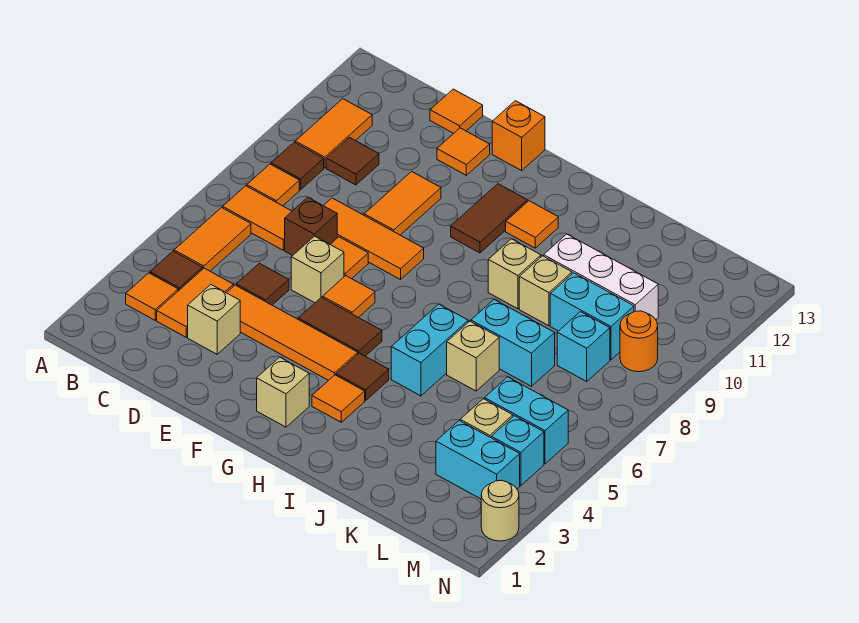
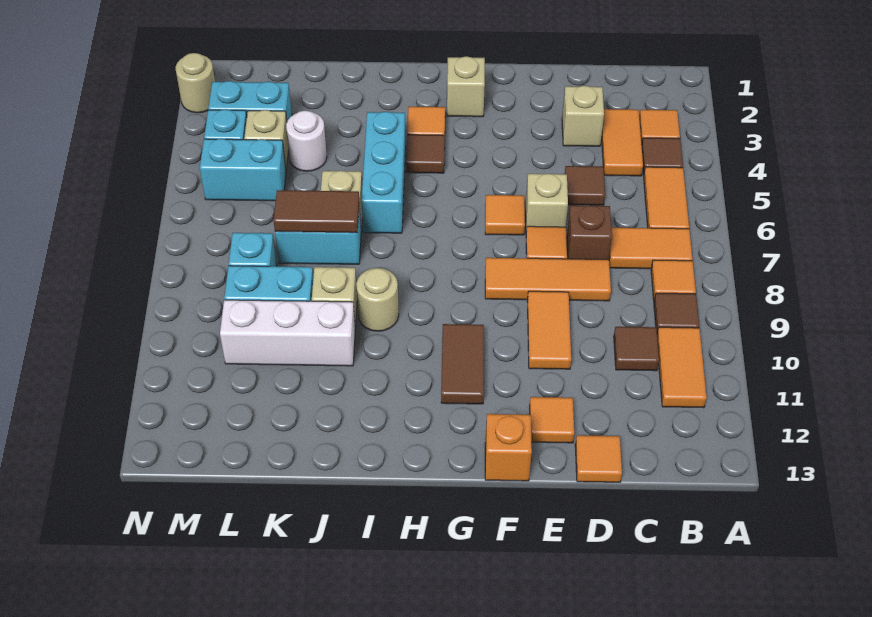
orange 1x4 tile [227,285,358,380] -> none
brown 1x2 tile [298,297,382,356] -> brown 1x2 tile moved to [274,190,359,233]
orange 1x1 tile [506,201,558,248] -> none
cyan 1x2 brick [391,304,468,396] -> cyan 1x3 brick [362,112,406,233]
tan 1x1 brick [488,239,541,309] -> tan 1x1 round brick [356,268,399,331]
none -> white 1x1 round brick [286,110,327,171]
orange 1x1 round brick [620,311,658,372] -> none

